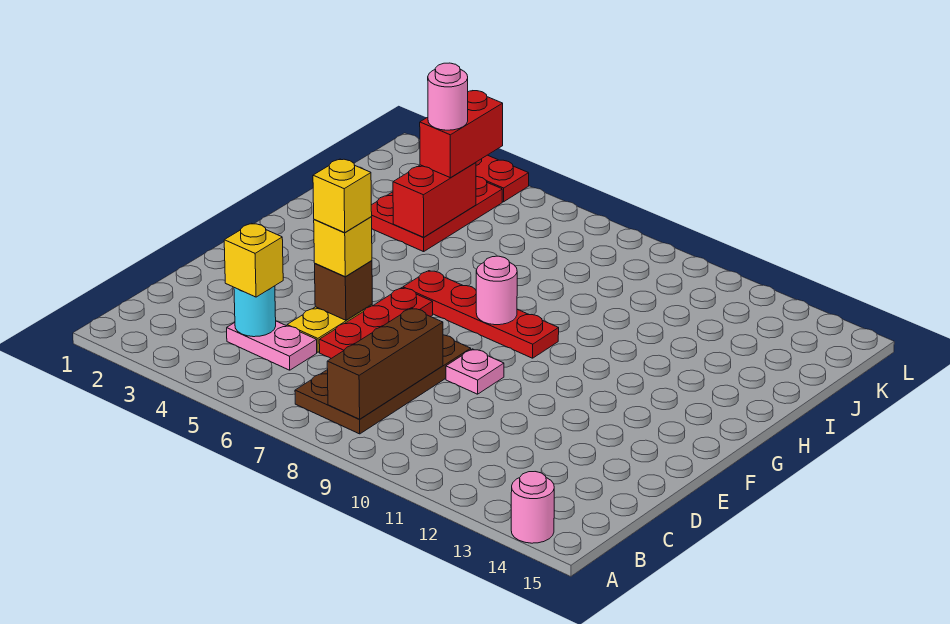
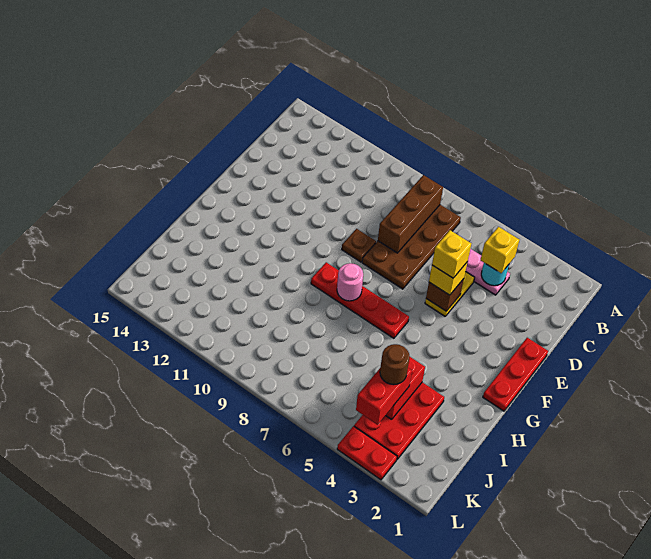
pink 1x1 round brick [511,472,554,543] -> none
red 1x3 plate [319,288,433,358] -> red 1x3 plate moved to [483,338,548,411]
pink 1x1 plate [446,349,504,394] -> brown 1x1 plate [342,229,376,262]
pink 1x1 round brick [428,63,468,130] -> brown 1x1 round brick [380,344,410,385]

